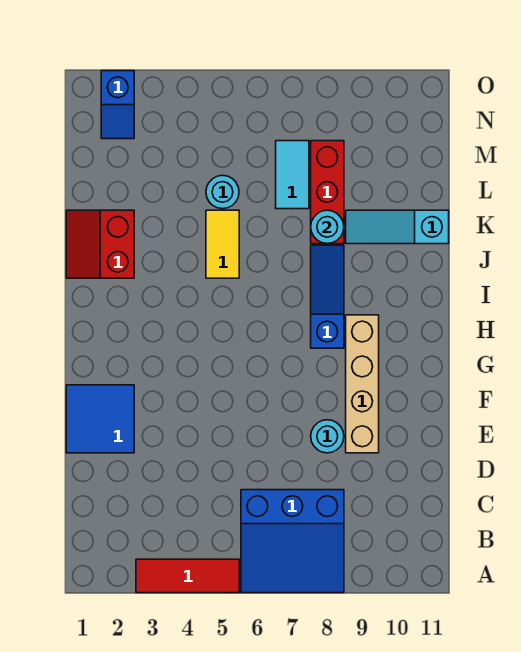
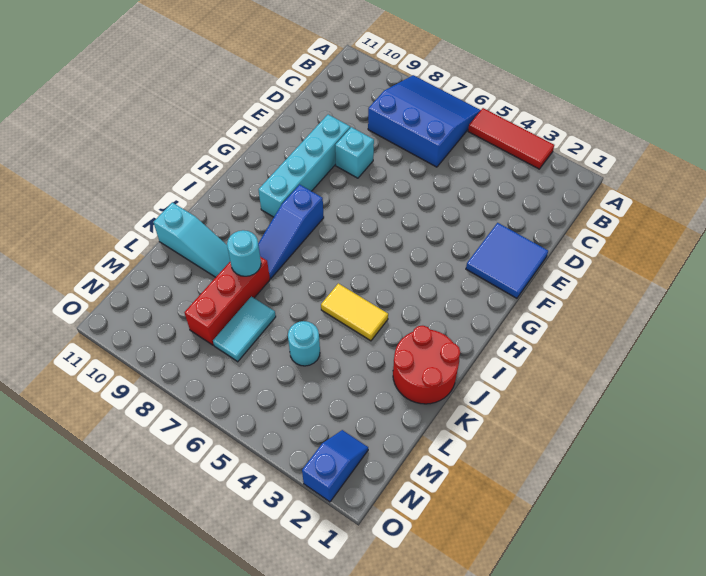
cyan 1x1 round brick [311,420,344,453] -> cyan 1x1 brick [335,127,374,178]
tan 1x4 brick [346,315,379,453] -> cyan 1x4 brick [259,114,350,217]
red 2x2 slope [66,210,134,278] -> red 2x2 round brick [393,326,460,404]
yellow 1x2 tile [206,210,239,278] -> yellow 1x2 tile turned to [321,283,388,341]

